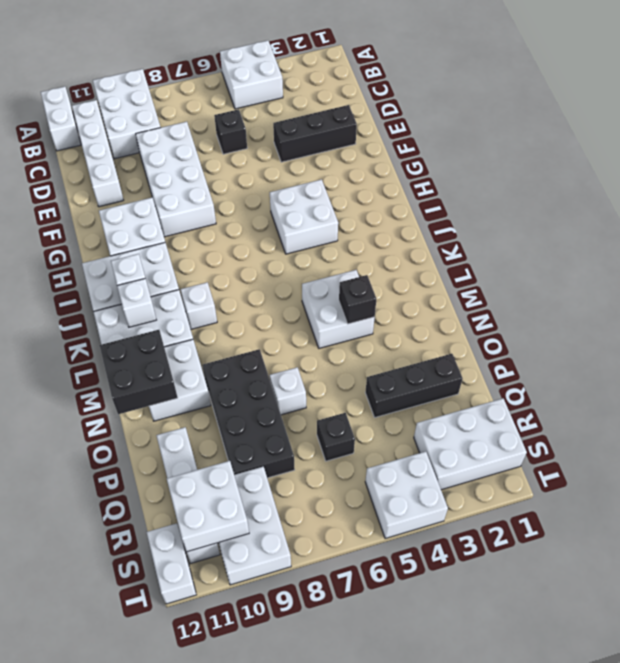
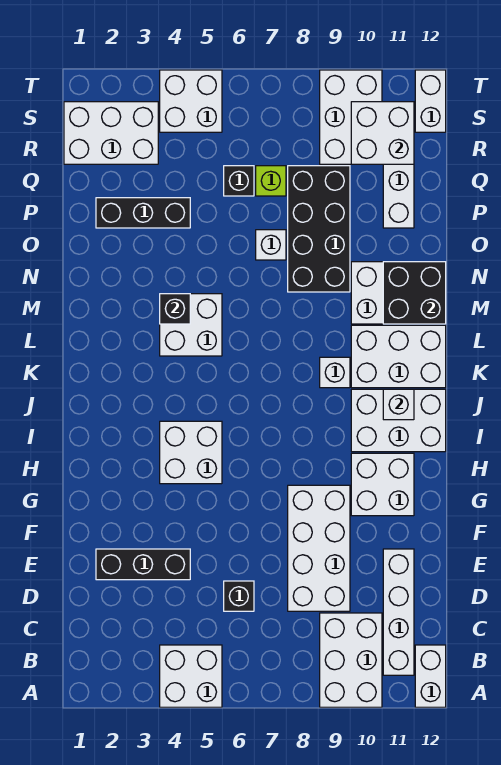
white 1x1 brick [117,278,156,327] -> none
none -> lime 1x1 brick [256,166,286,196]

